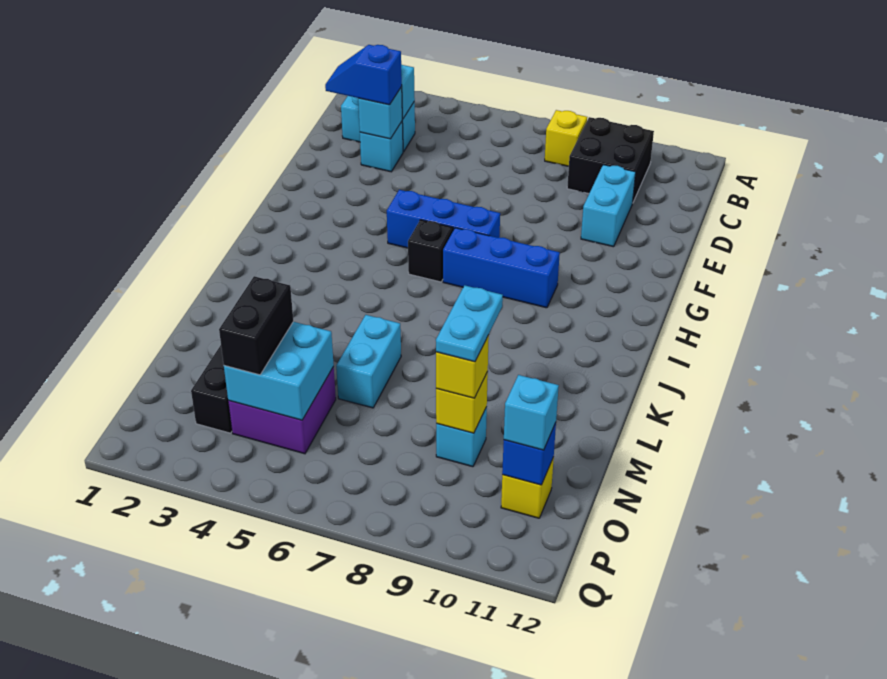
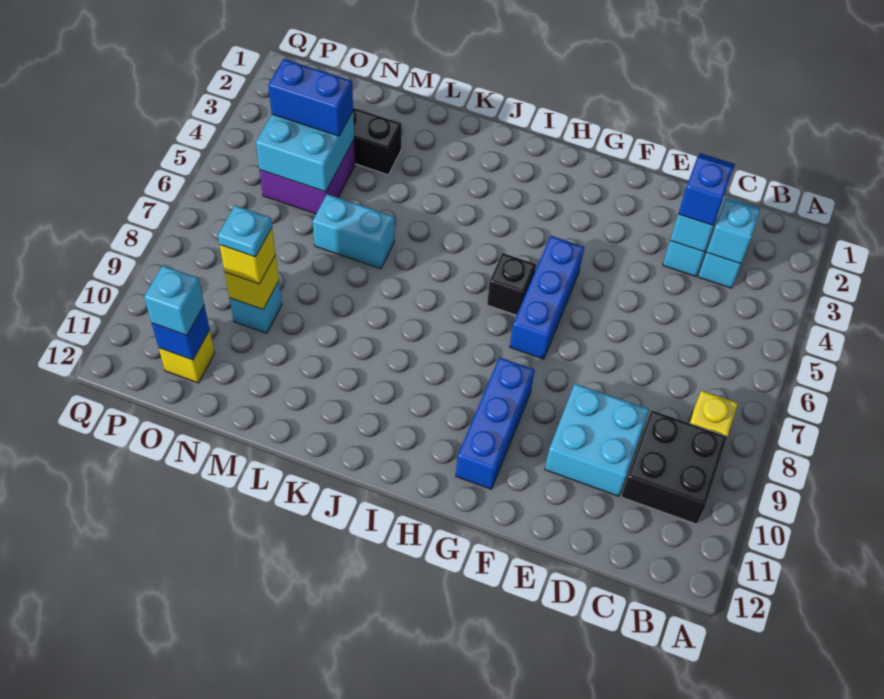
cyan 1x2 brick [581,165,636,247] -> cyan 2x2 brick [545,384,649,496]
blue 1x3 brick [443,228,560,308] -> blue 1x3 brick moved to [456,357,535,489]
cyan 1x2 plate [436,285,503,362] -> cyan 1x1 plate [218,205,272,257]
black 1x2 brick [219,276,293,375] -> blue 1x2 brick [268,59,353,136]

